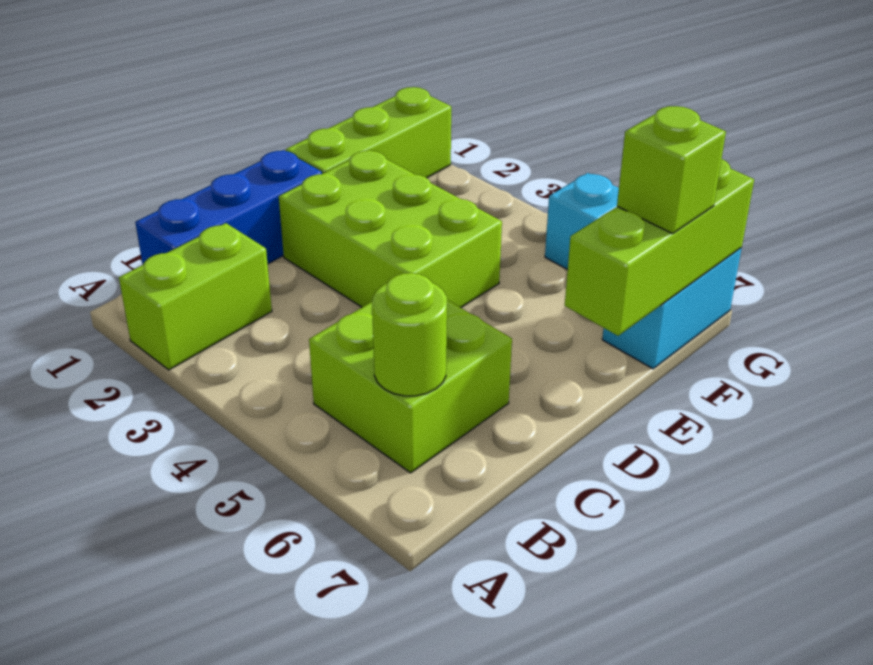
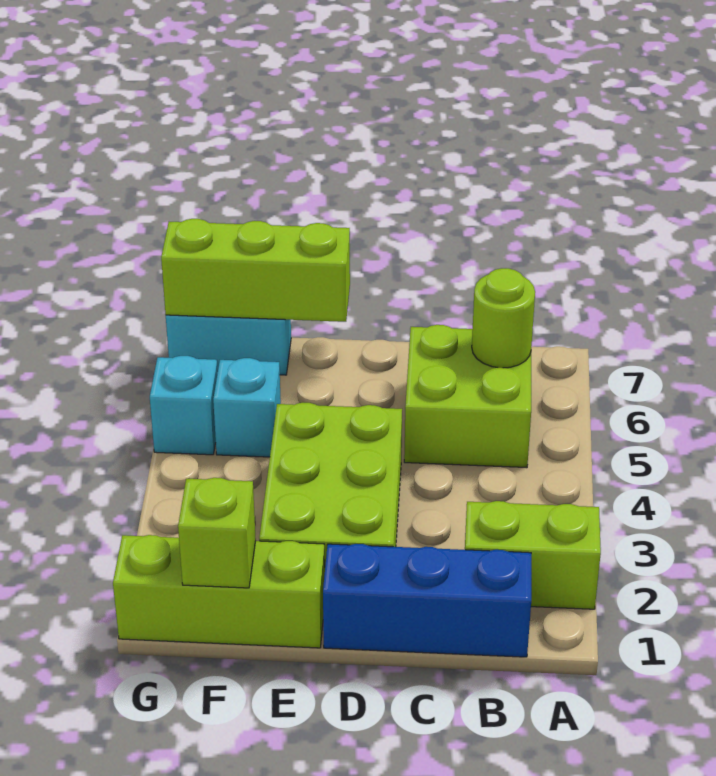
none -> cyan 1x1 brick [213,358,281,457]
lime 1x1 brick [617,106,726,234] -> lime 1x1 brick moved to [178,478,256,588]

